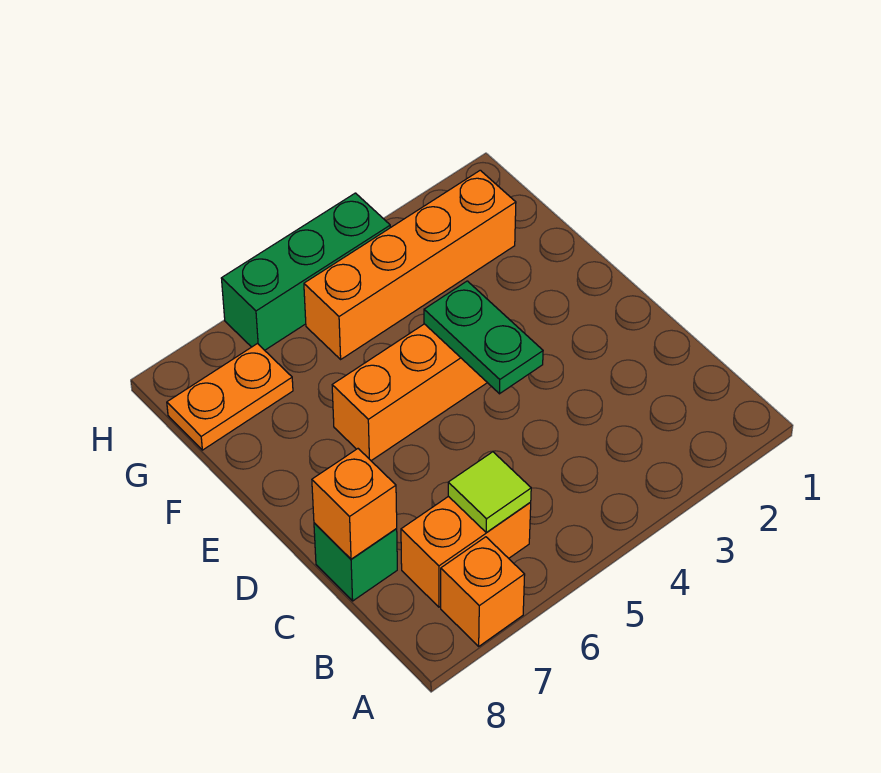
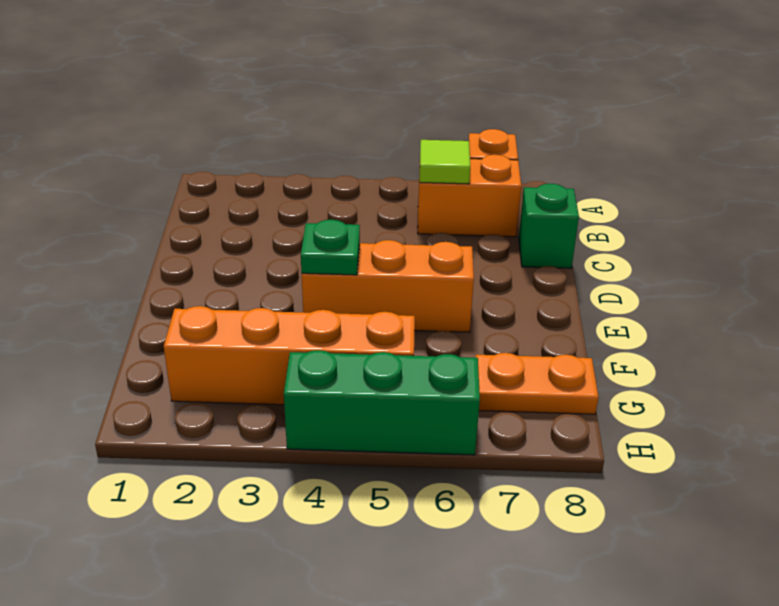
orange 1x1 brick [312,449,397,559] -> none
green 1x2 plate [424,281,543,394] -> green 1x1 plate [301,220,360,275]

